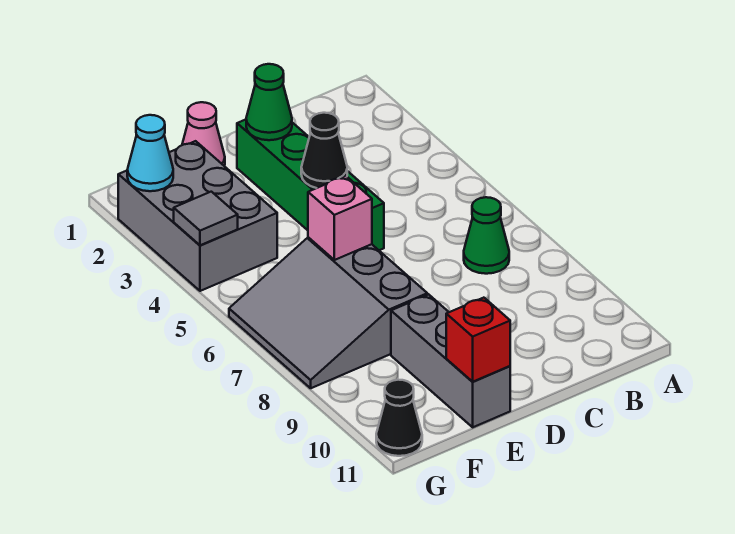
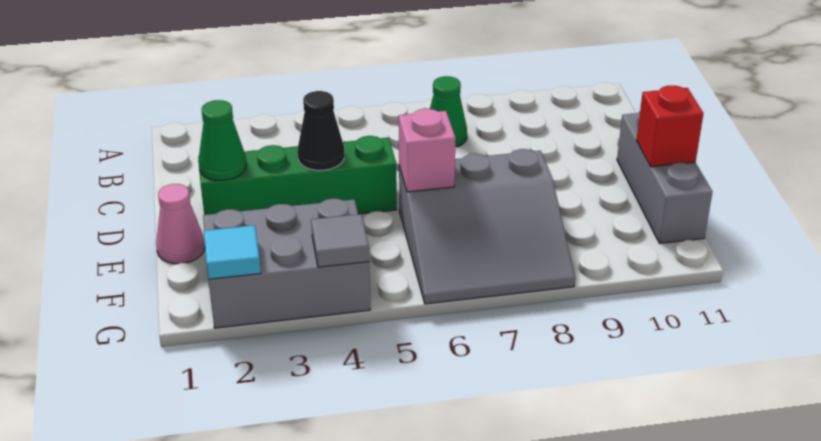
grey 1x3 brick [391,294,510,427] -> grey 1x3 brick turned to [617,111,712,243]
cyan 1x1 cone [127,115,173,191] -> cyan 1x1 tile [204,225,261,279]
black 1x1 cone [376,380,422,456] -> none

